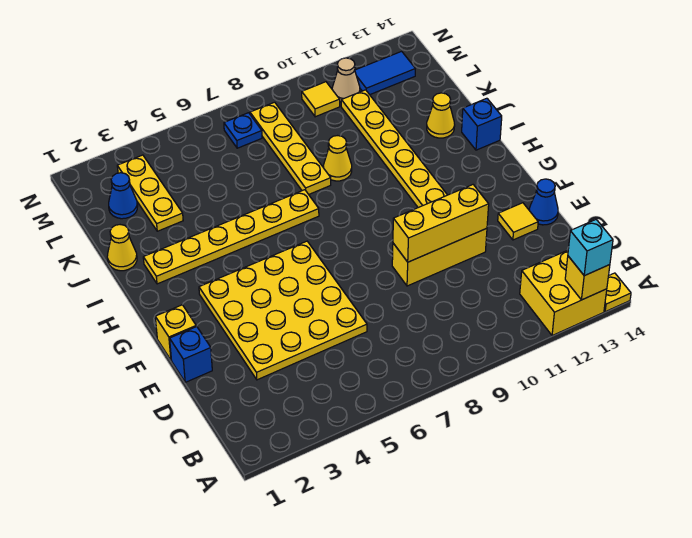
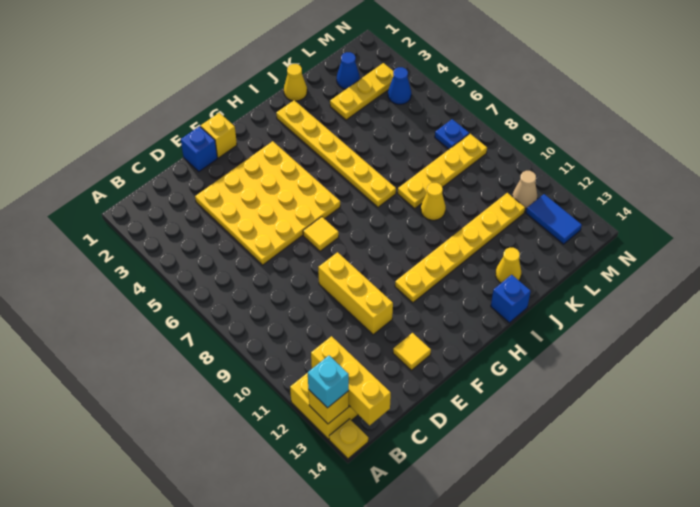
yellow 1x3 brick [393,185,489,262] -> yellow 1x3 brick moved to [311,336,391,425]
blue 1x1 cone [529,179,558,225] -> blue 1x1 cone moved to [388,67,411,104]
yellow 1x1 tile [302,82,340,117] -> yellow 1x1 tile moved to [303,217,339,251]

